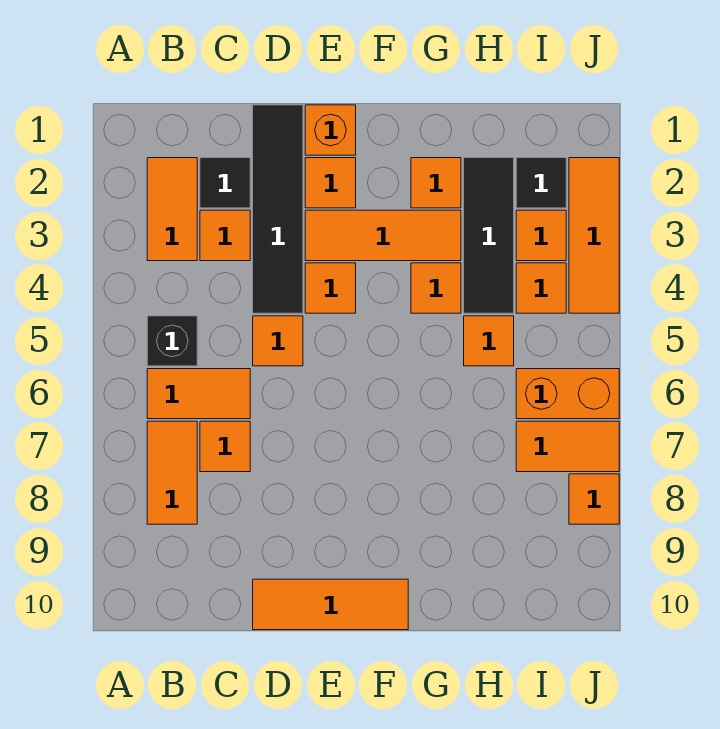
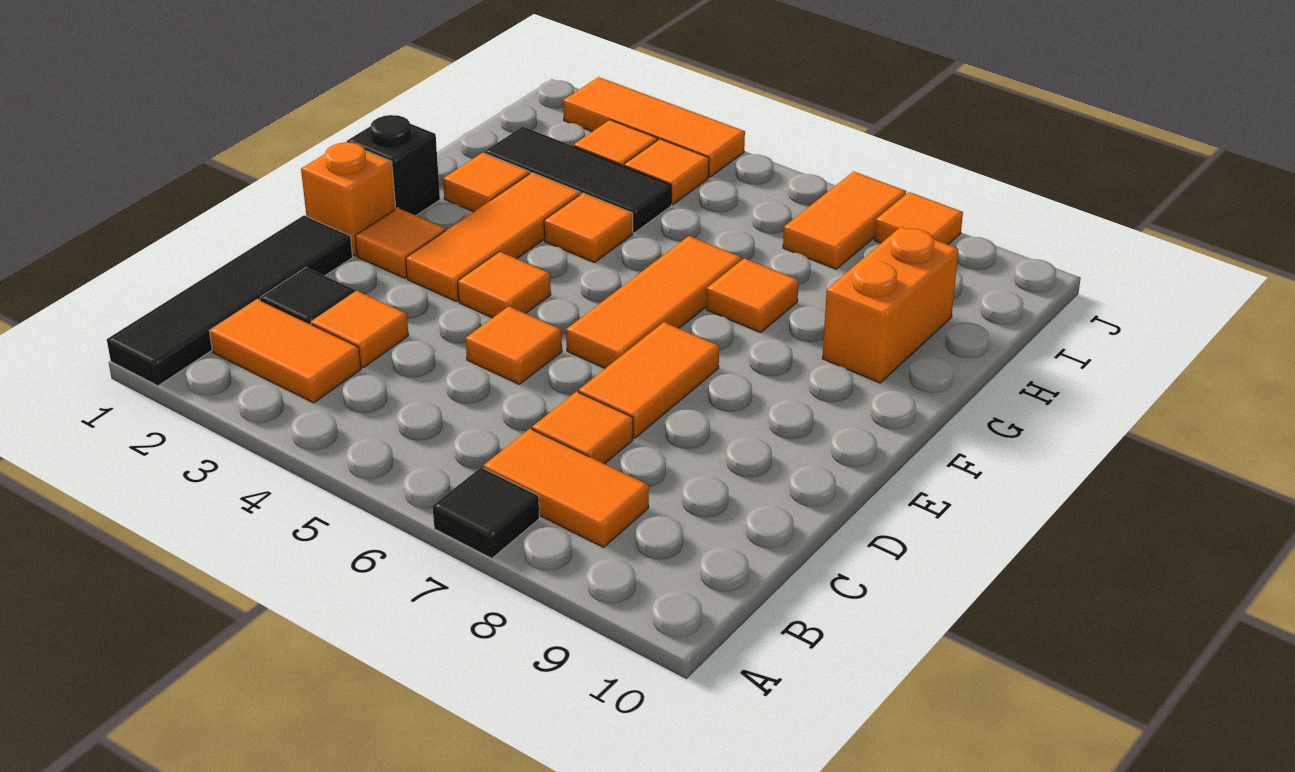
black 1x1 brick [147,316,197,366] -> black 1x1 brick moved to [347,115,440,216]
orange 1x2 tile [147,369,250,419] -> orange 1x2 tile moved to [579,322,719,438]
black 1x4 tile [253,105,303,313] -> black 1x4 tile turned to [107,215,353,386]
orange 1x3 tile [253,579,408,630] -> orange 1x3 tile moved to [566,236,742,368]
orange 1x1 tile [464,316,514,366] -> orange 1x1 tile moved to [706,258,799,333]
black 1x1 tile [516,158,566,208] -> black 1x1 tile moved to [433,467,539,558]
orange 1x2 brick [516,369,619,419] -> orange 1x2 brick moved to [823,227,959,383]

